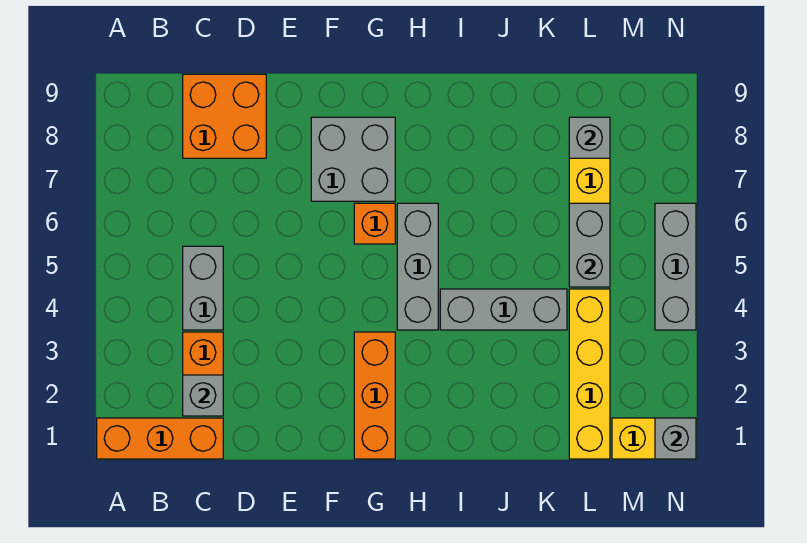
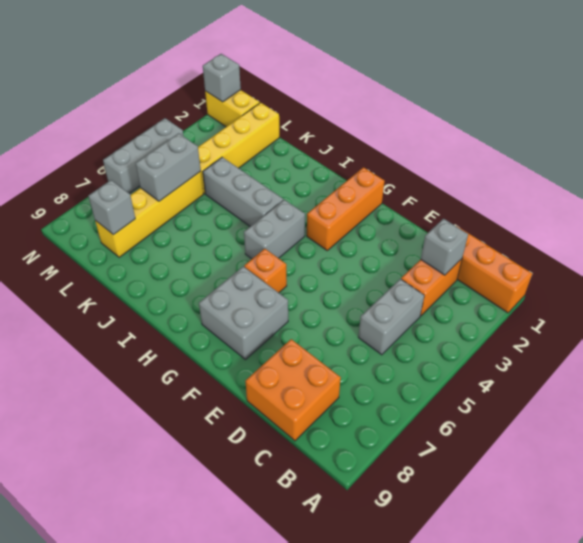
grey 1x3 brick [397,203,438,330] -> grey 1x2 brick [244,200,305,259]

